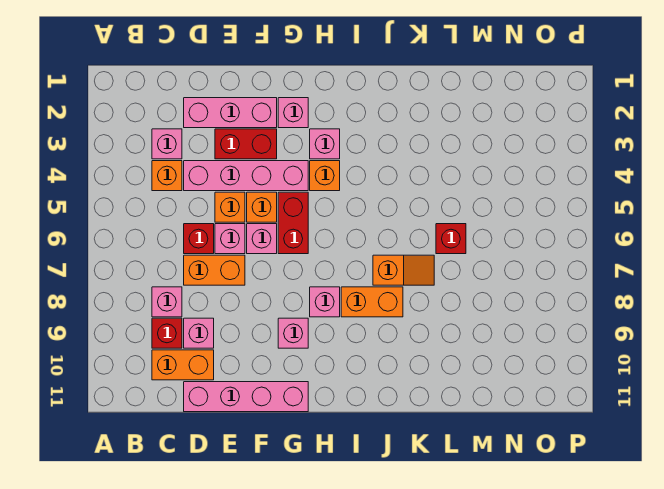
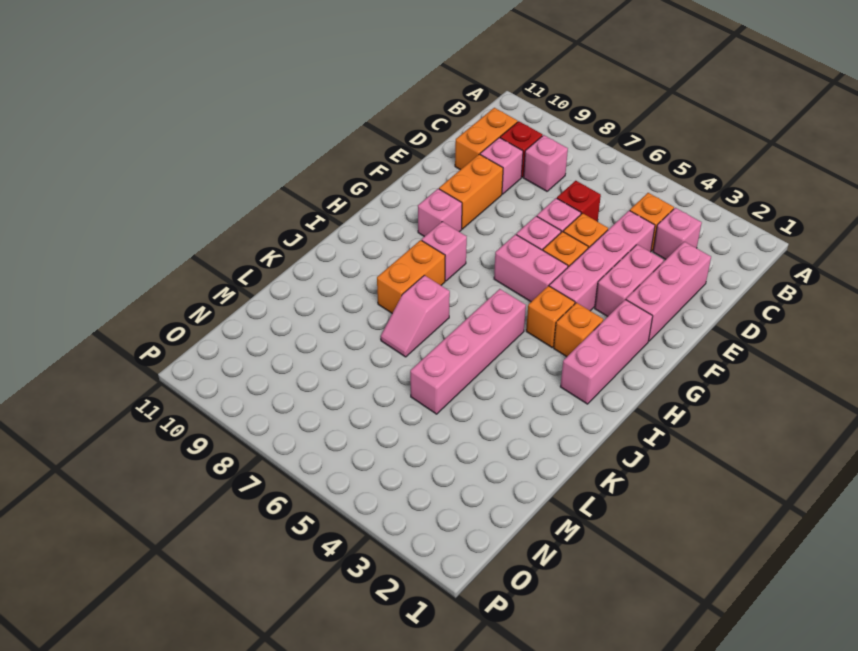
orange 1x2 brick [184,255,245,285] -> orange 1x2 brick moved to [439,154,503,229]
pink 1x4 brick [184,382,308,412] -> pink 1x4 brick moved to [410,289,526,414]
red 1x2 brick [215,129,277,159] -> pink 1x2 brick [595,245,664,316]
pink 1x1 brick [278,98,308,128] -> pink 1x3 brick [560,300,653,404]
red 1x2 brick [278,192,308,254] -> pink 1x2 brick [494,234,568,302]
pink 1x1 brick [310,129,340,159] -> orange 1x1 brick [554,303,603,357]
orange 1x2 slope [373,255,434,285] -> pink 1x2 slope [381,275,450,357]
red 1x1 brick [436,224,466,254] -> none

